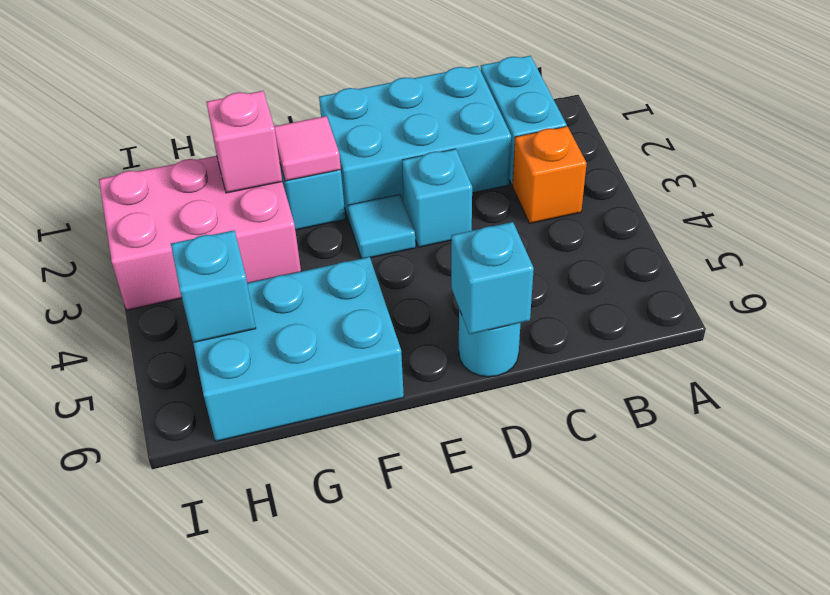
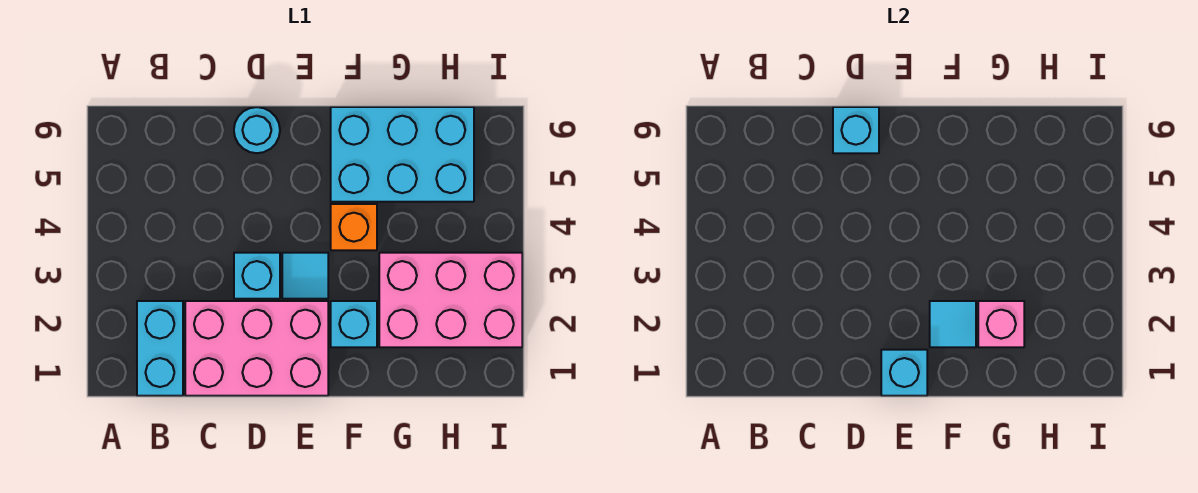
orange 1x1 brick [513,126,587,223] -> orange 1x1 brick moved to [331,204,377,250]
cyan 2x3 brick [319,66,511,219] -> pink 2x3 brick [185,301,328,396]
pink 1x1 tile [274,116,341,181] -> cyan 1x1 tile [930,301,976,347]
cyan 1x1 brick [171,230,256,343] -> cyan 1x1 brick moved to [881,350,927,396]

